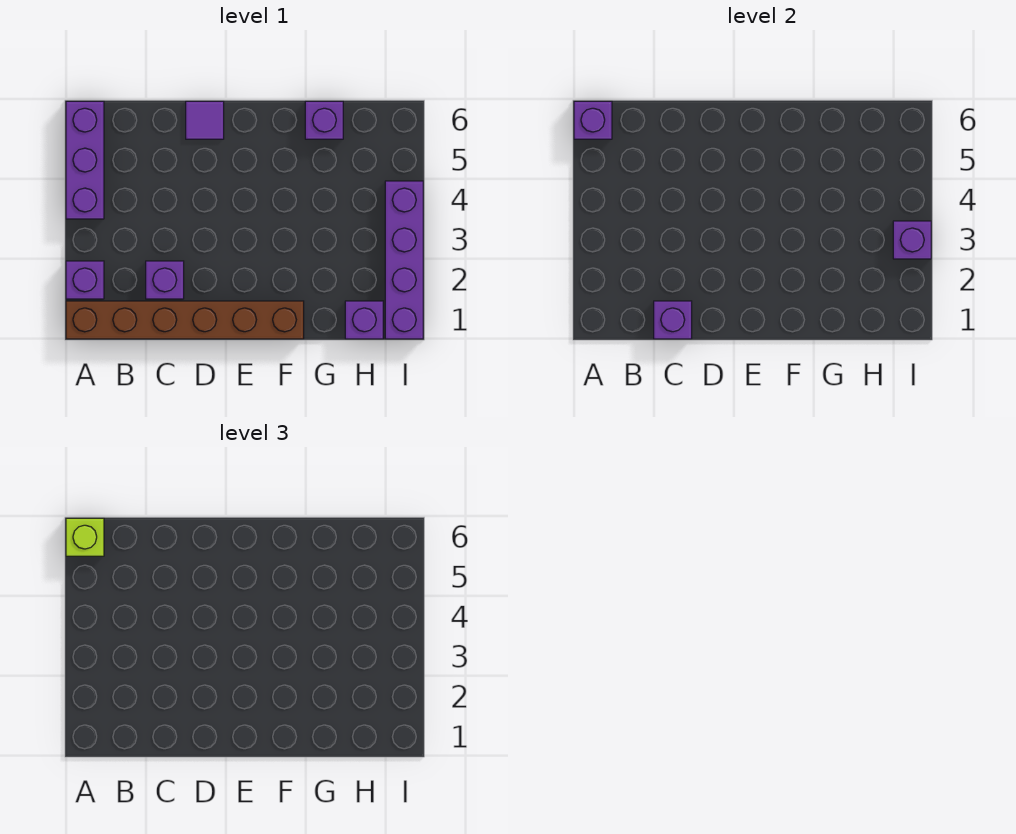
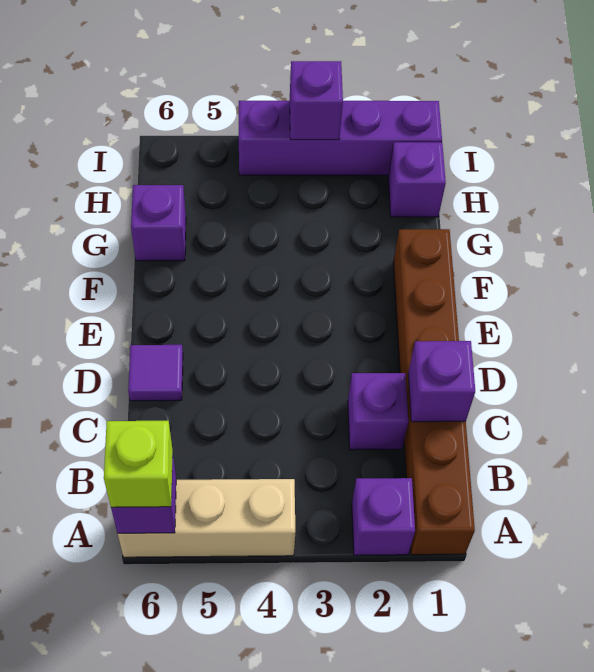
purple 1x3 brick [66,101,104,219] -> tan 1x3 brick [118,479,295,557]

